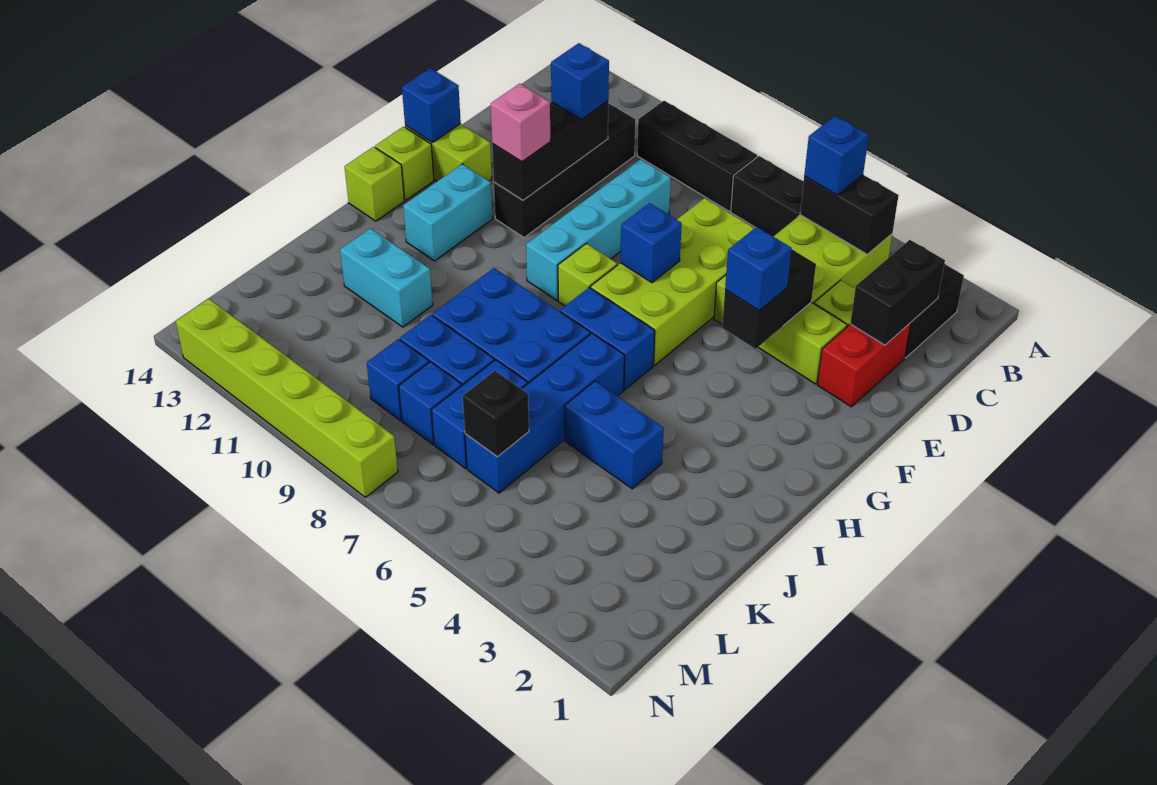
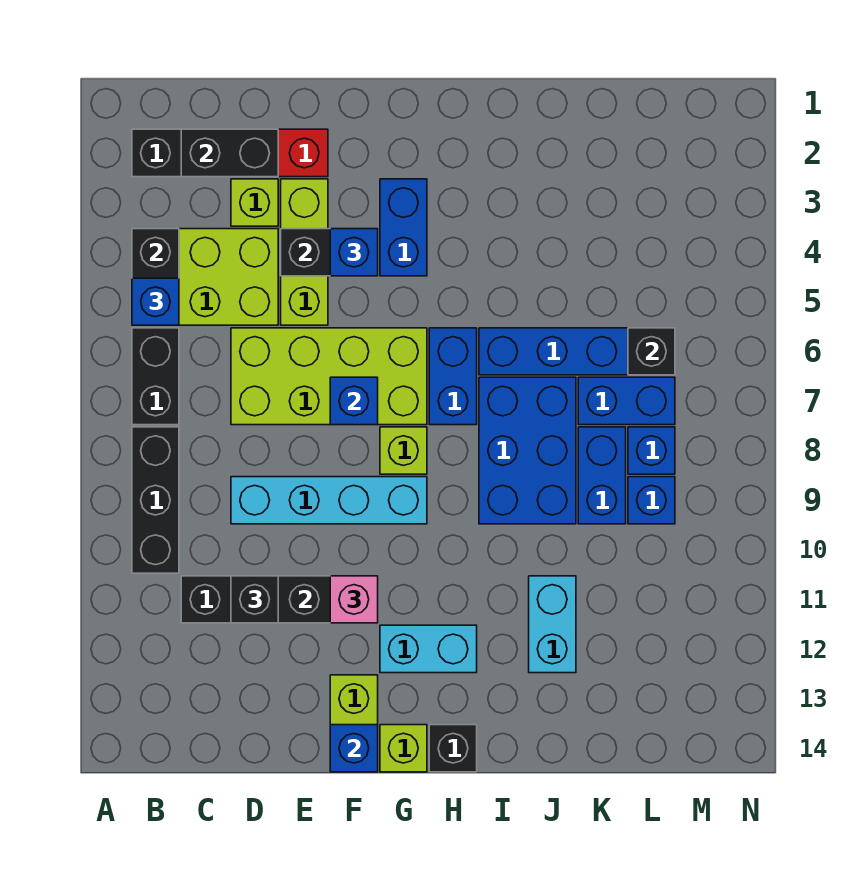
blue 1x1 brick [551,43,609,119] -> black 1x1 brick [231,576,278,623]
lime 1x1 brick [344,147,404,221] -> black 1x1 brick [429,725,477,772]
blue 1x2 brick [565,381,664,489] -> blue 1x2 brick moved to [380,179,427,276]
lime 1x6 brick [176,298,398,497] -> none

